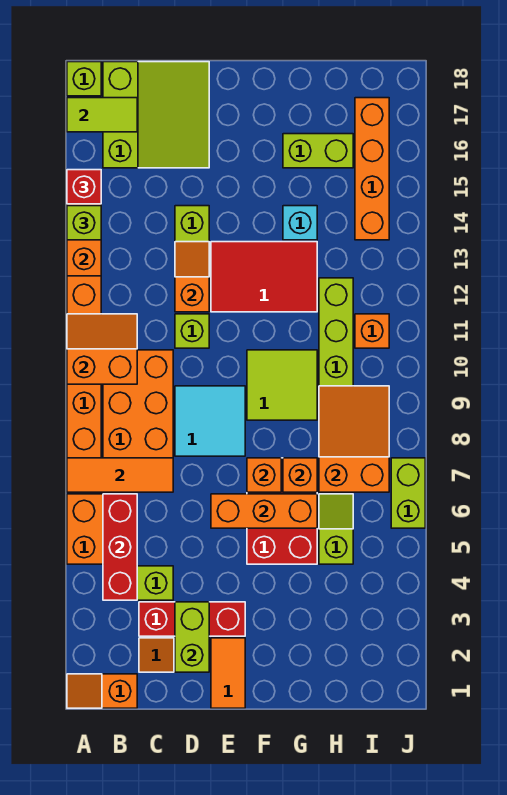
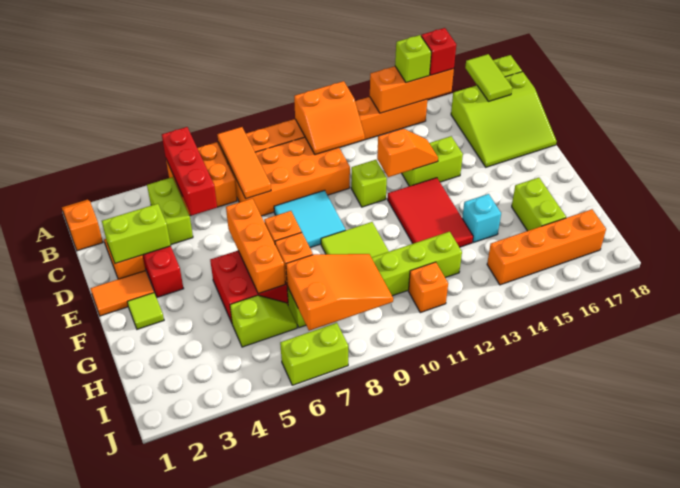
orange 2x2 slope [67,314,137,384] -> orange 2x2 slope turned to [294,81,365,155]
red 1x3 brick [103,494,137,600] -> red 1x3 brick turned to [162,127,217,216]
none -> lime 1x1 tile [127,293,164,329]

